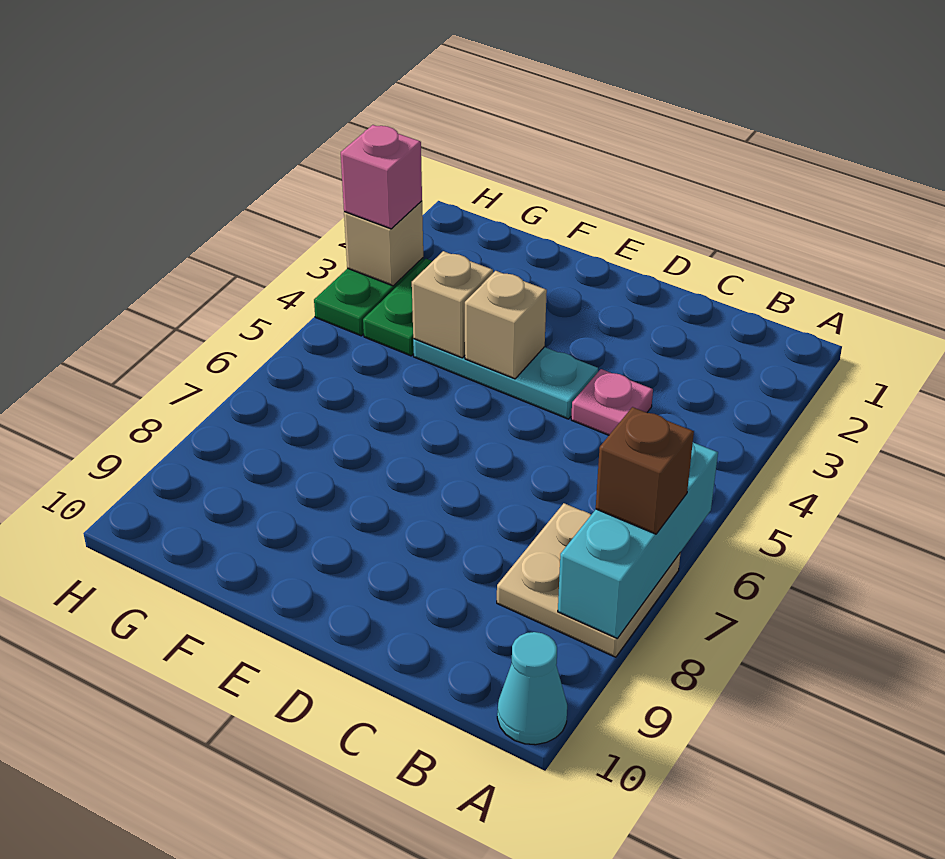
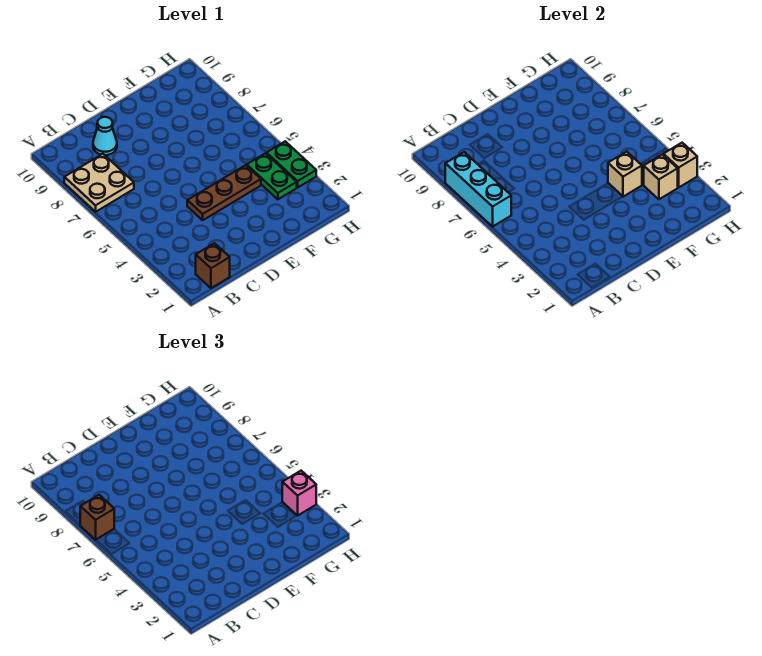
cyan 1x1 cone [497,632,567,745] -> cyan 1x1 cone moved to [93,117,117,155]
none -> brown 1x1 brick [196,243,230,288]
pink 1x1 plate [571,369,653,435] -> none
cyan 1x3 plate [413,339,598,419] -> brown 1x3 plate [187,165,261,220]
tan 1x1 brick [465,271,547,379] -> tan 1x1 brick moved to [644,154,678,199]

